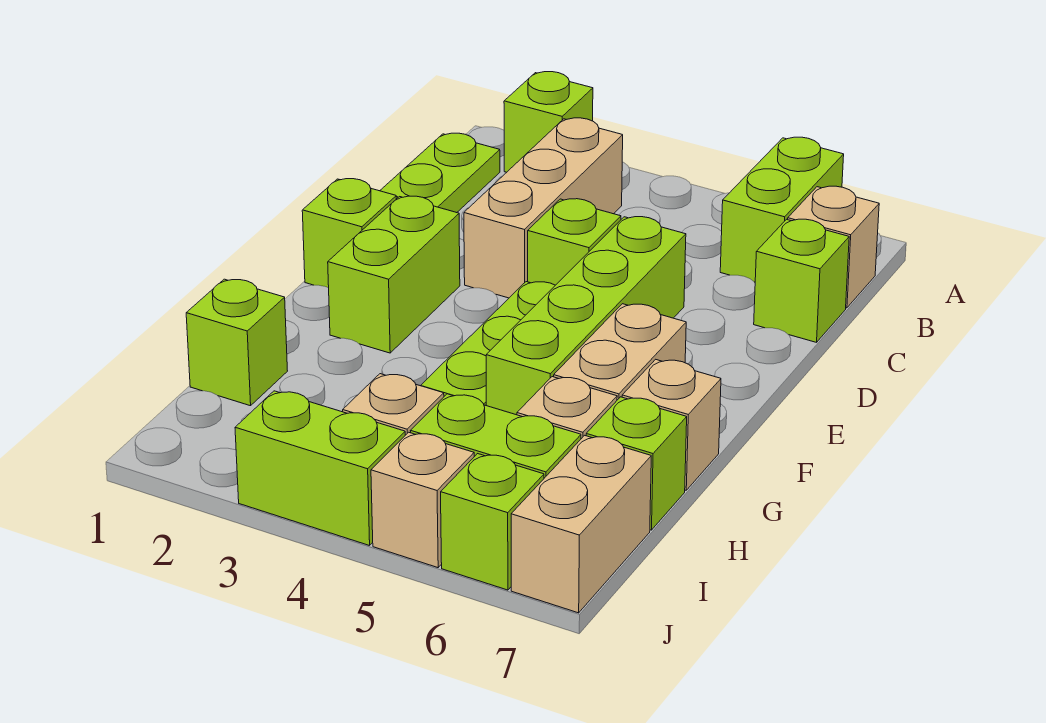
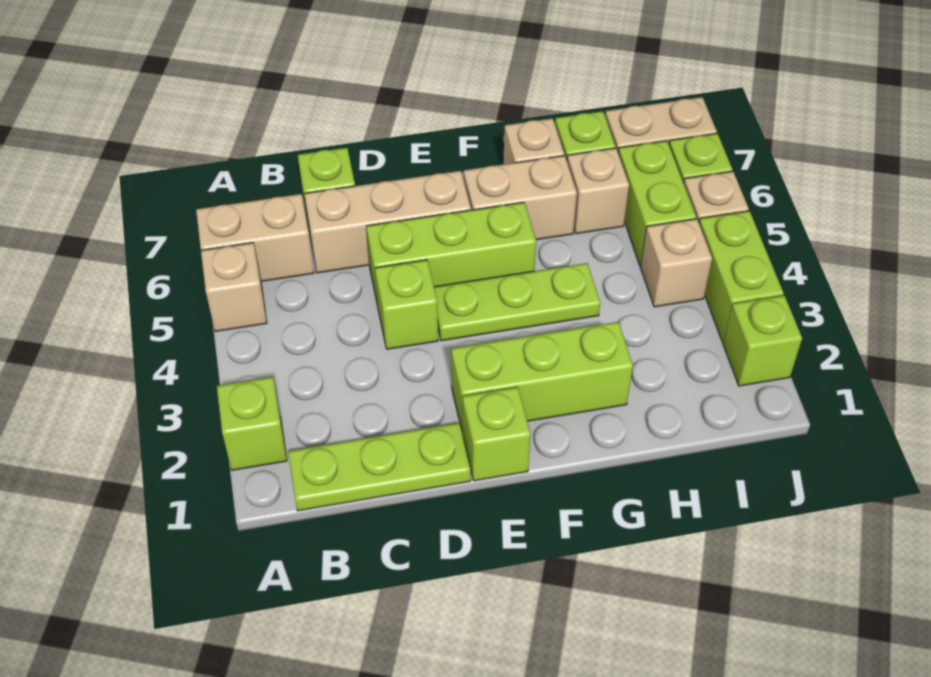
lime 1x2 brick [720,137,844,282] -> tan 1x2 brick [196,194,314,281]
tan 1x3 brick [464,118,623,298] -> tan 1x3 brick moved to [304,171,471,273]
tan 1x1 brick [788,186,879,308] -> tan 1x1 brick moved to [201,243,267,332]
lime 1x4 brick [486,217,686,415] -> lime 1x3 brick [366,202,536,304]
lime 1x2 brick [328,196,460,353] -> lime 1x3 brick [451,322,633,430]
lime 1x1 brick [186,279,287,406] -> lime 1x1 brick moved to [723,295,802,386]

